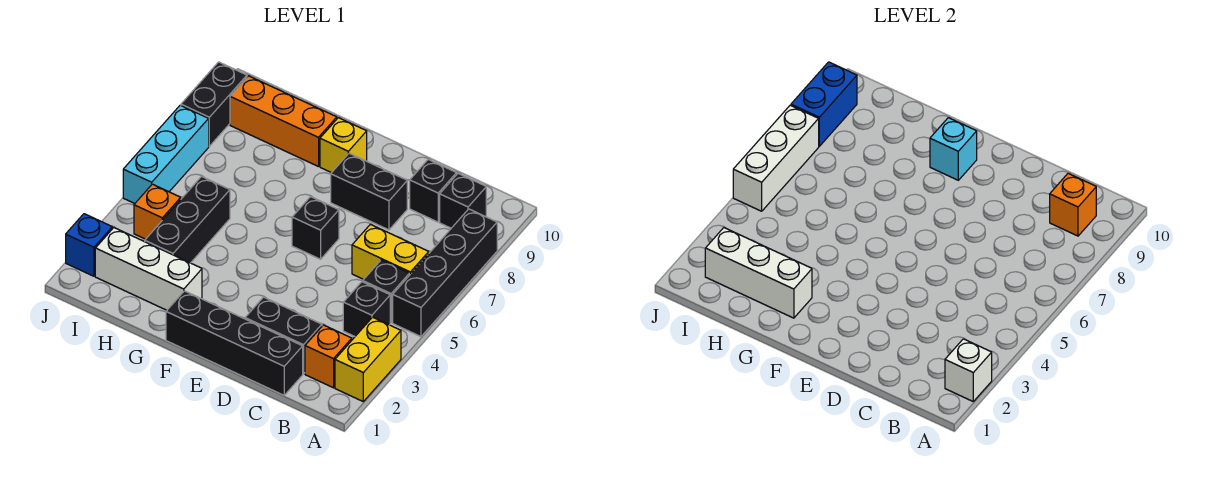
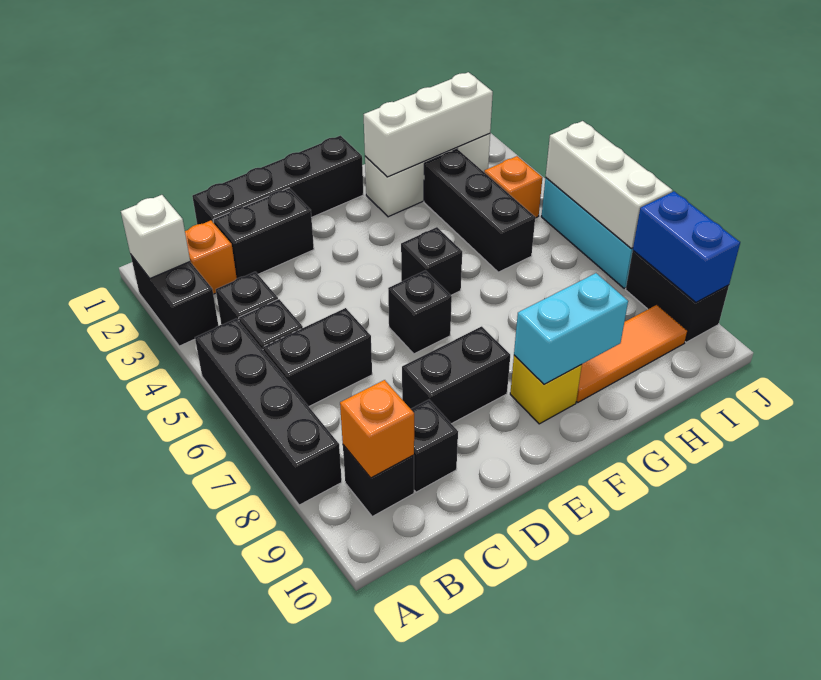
yellow 1x2 brick [335,317,401,401] -> black 1x2 brick [131,255,218,346]
yellow 1x2 brick [352,224,429,279] -> black 1x2 brick [263,308,372,406]
none -> black 1x1 brick [401,227,462,295]
cyan 1x1 brick [930,118,977,180] -> cyan 1x2 brick [514,273,628,384]
orange 1x3 brick [230,76,337,167] -> orange 1x3 tile [576,305,687,402]
blue 1x1 brick [66,214,112,276] -> none

